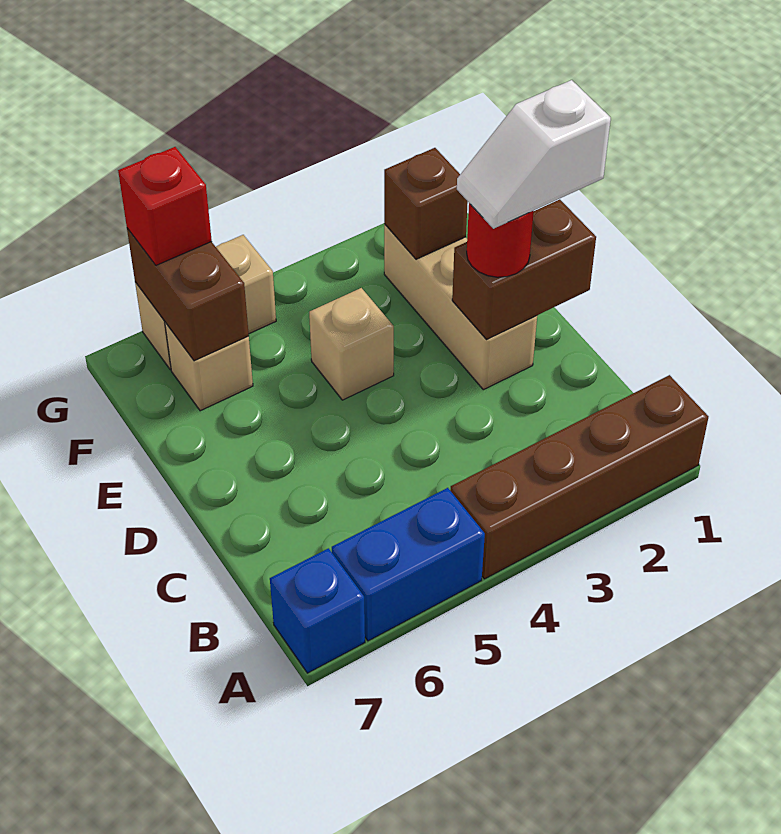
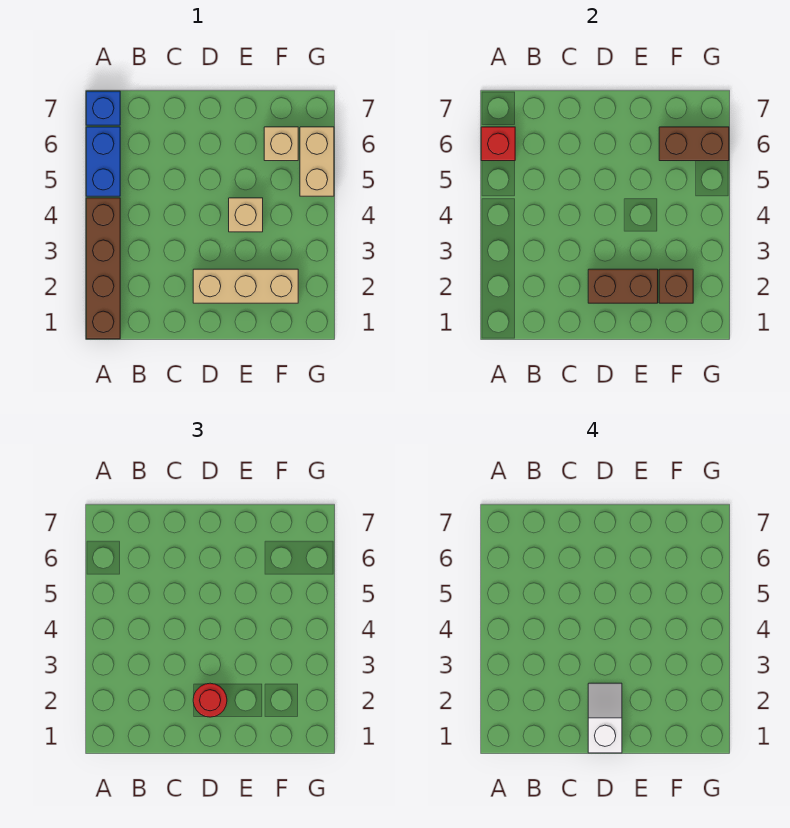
brown 1x2 brick [452,199,596,340] -> brown 1x2 brick turned to [588,269,658,303]
red 1x1 brick [118,147,212,265] -> red 1x1 brick moved to [481,127,515,161]

